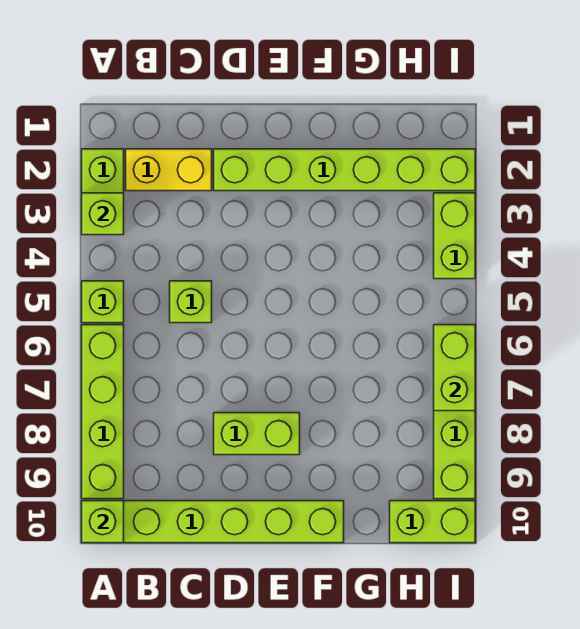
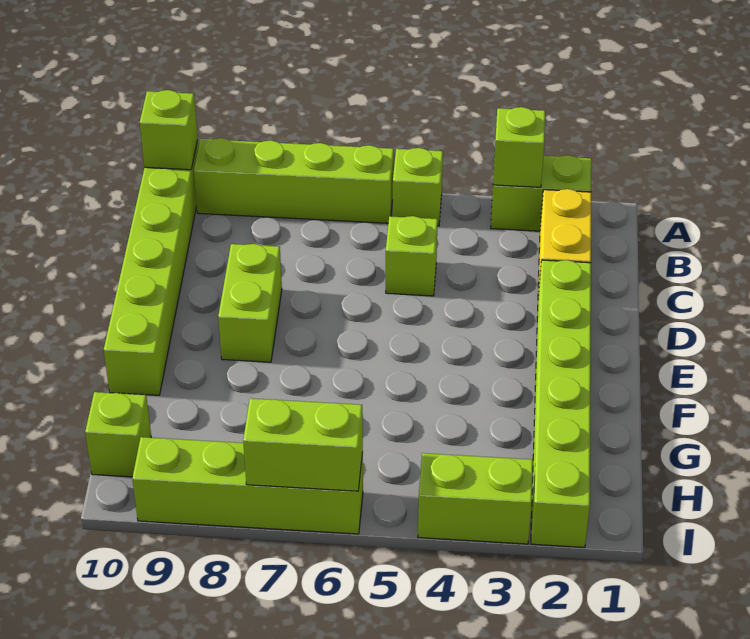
lime 1x2 brick [390,501,475,543] -> lime 1x1 brick [85,392,151,477]

